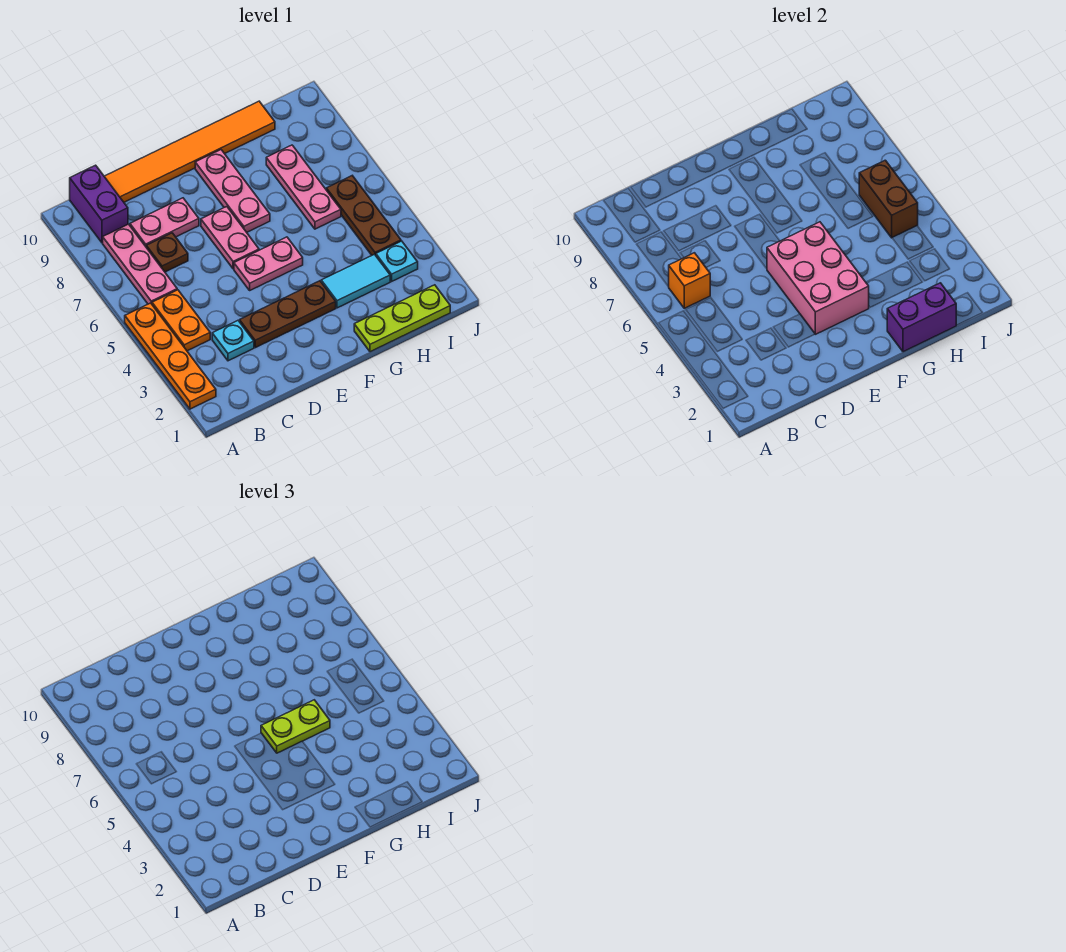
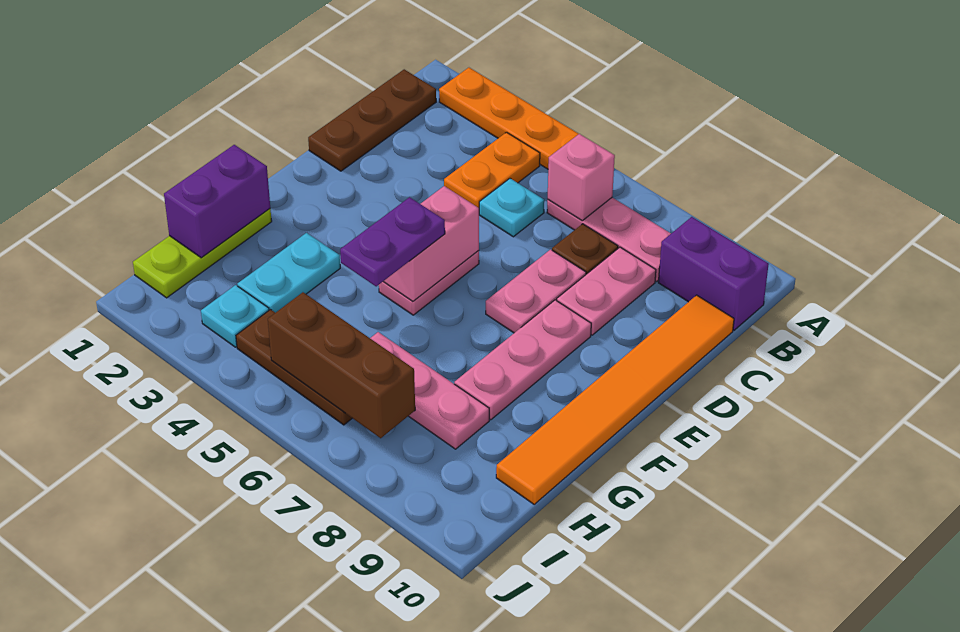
orange 1x2 plate [152,290,210,351] -> orange 1x2 plate turned to [444,132,540,208]
orange 1x1 brick [669,253,710,308] -> pink 1x1 brick [548,134,615,221]
cyan 1x1 plate [212,321,254,361] -> cyan 1x1 plate moved to [479,178,544,237]
brown 1x3 plate [240,281,336,348] -> brown 1x3 plate moved to [308,69,436,171]
pink 2x3 brick [767,222,869,334] -> pink 1x2 brick [383,186,479,301]
pink 1x2 plate [201,207,259,269] -> pink 1x2 plate turned to [486,250,586,333]
lime 1x2 plate [261,700,330,753] -> purple 1x2 plate [340,197,445,286]
pink 1x3 plate [195,150,270,232] -> pink 1x3 plate turned to [454,300,591,420]
cyan 1x2 tile [321,254,390,308] -> cyan 1x2 plate [237,233,340,313]
brown 1x2 brick [859,160,918,238] -> brown 1x3 brick [268,292,415,438]

